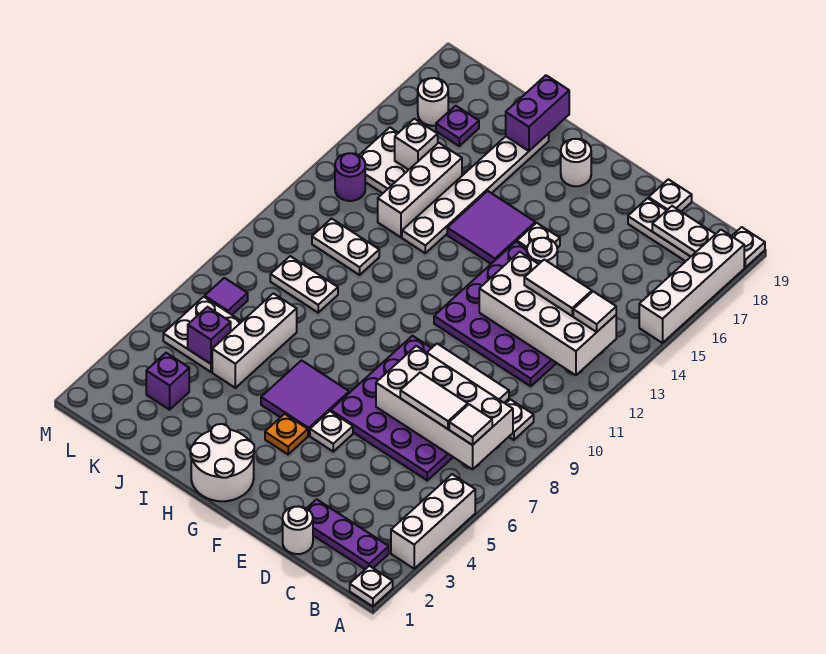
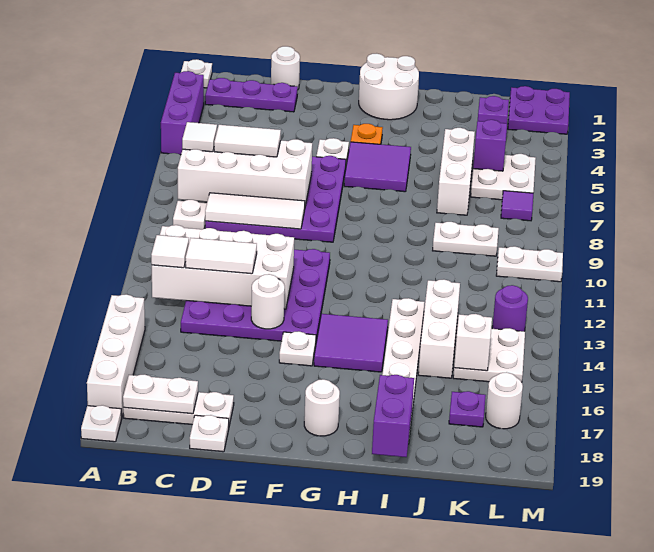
white 1x3 brick [391,474,475,569] -> purple 1x3 brick [161,71,204,155]
white 1x2 plate [312,219,379,275] -> white 1x2 plate moved to [496,246,563,282]
none -> purple 2x2 plate [508,86,570,134]

